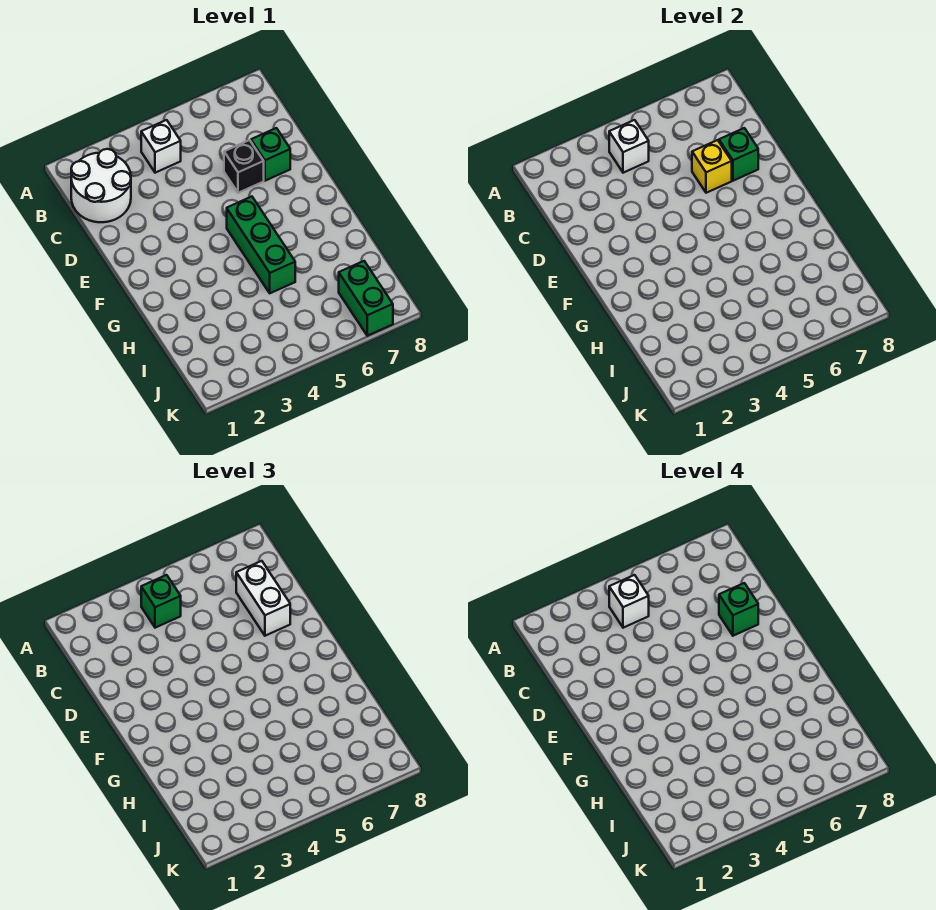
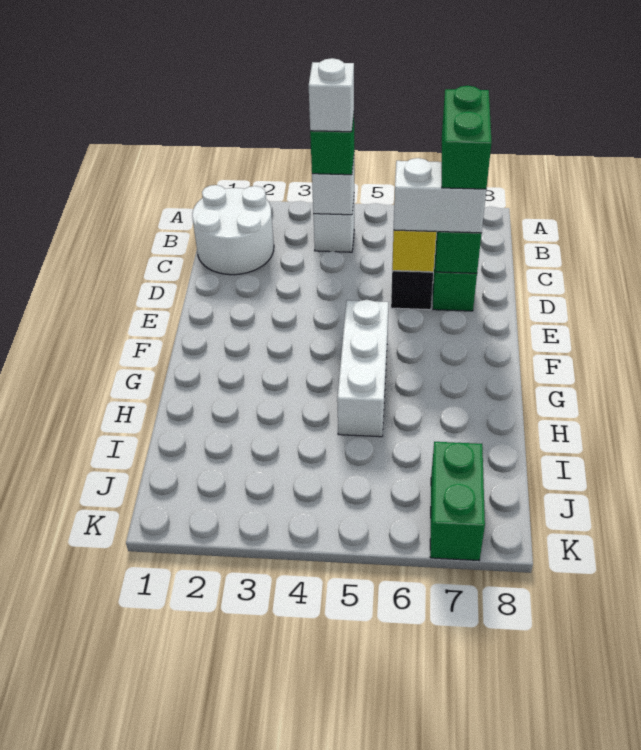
white 1x2 brick [236,561,290,636] -> white 1x2 brick turned to [394,158,486,233]
green 1x1 brick [719,583,758,636] -> green 1x2 brick [442,86,492,189]
green 1x3 brick [227,197,295,293] -> white 1x3 brick [337,300,389,437]

